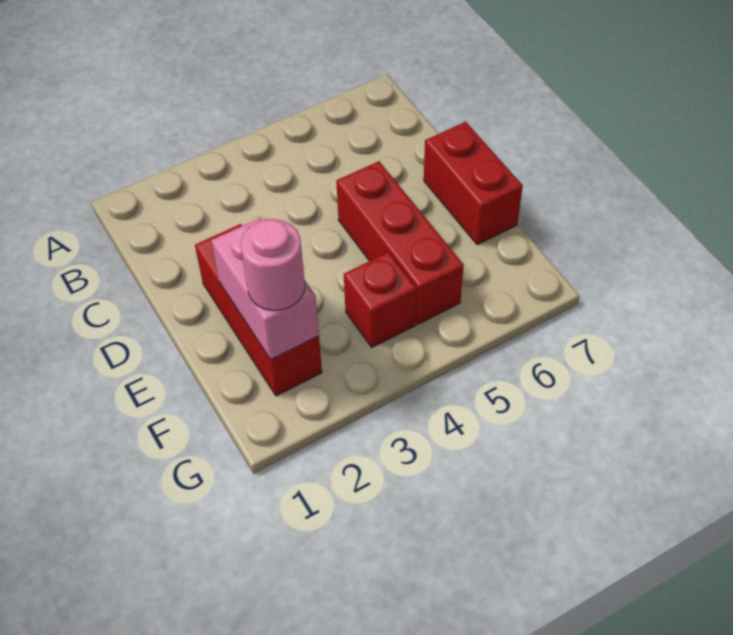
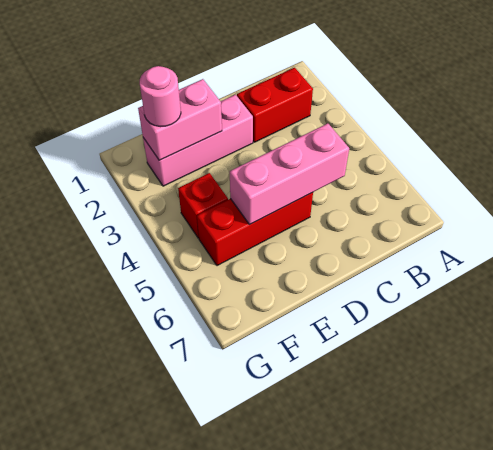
none -> pink 1x3 brick [230,123,349,224]
red 1x3 brick [195,224,322,396] -> pink 1x3 brick [143,95,253,186]
red 1x2 brick [424,122,523,245] -> red 1x2 brick moved to [237,68,313,142]

